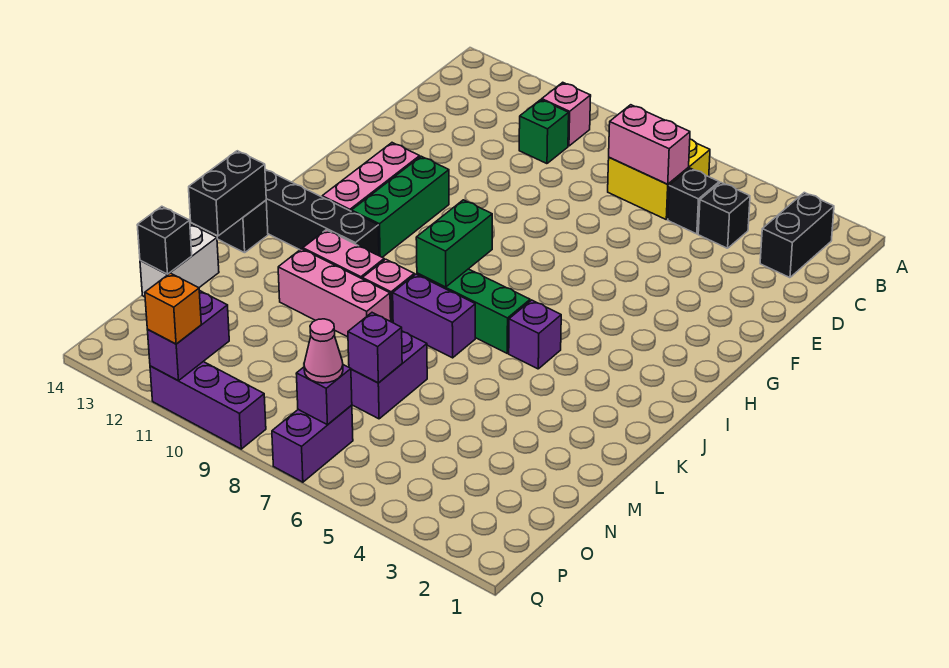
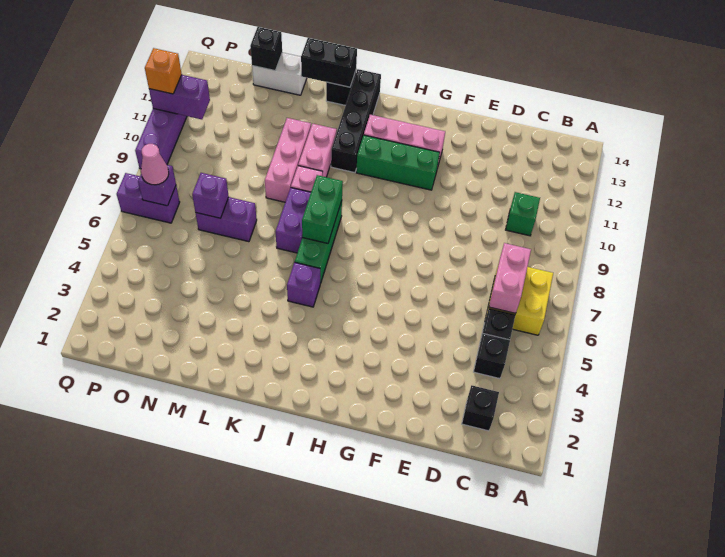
black 1x2 brick [760,193,834,278] -> black 1x1 brick [462,385,499,431]
pink 1x1 brick [542,82,591,146] -> none
green 1x2 brick [416,200,492,287] -> green 1x2 brick turned to [302,175,343,243]

